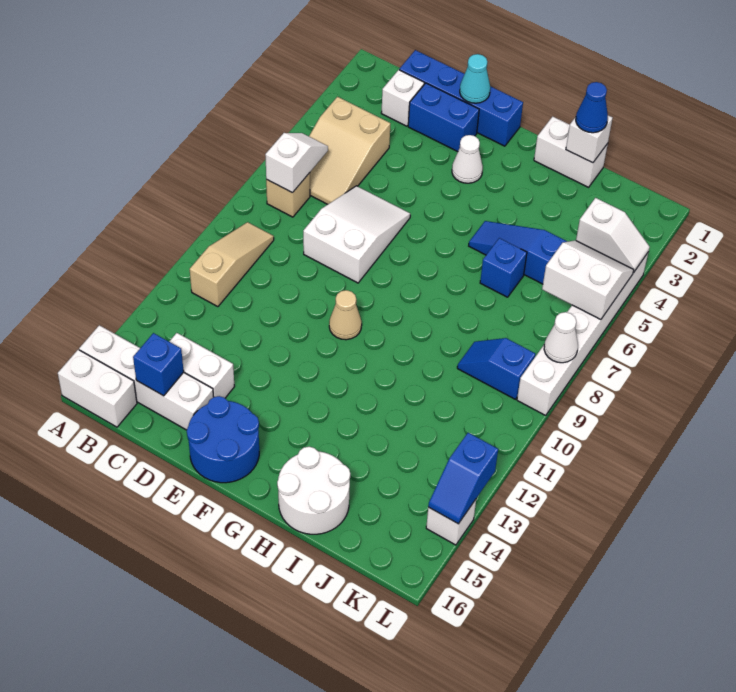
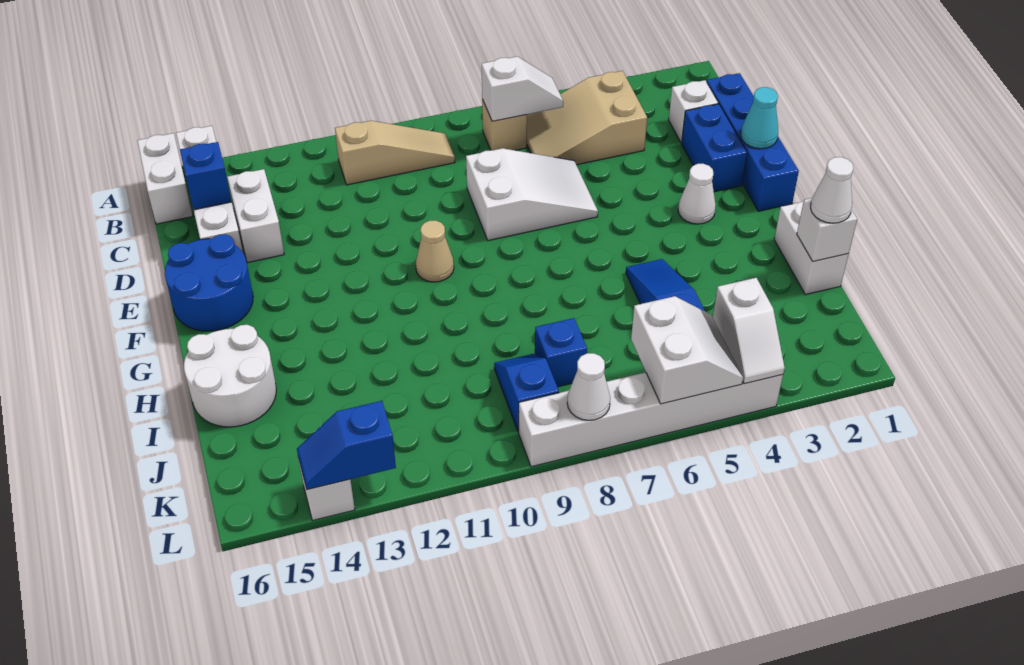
blue 1x1 cone [576,82,608,133] -> white 1x1 cone [811,157,853,223]
blue 1x1 brick [480,238,527,297] -> blue 1x1 brick moved to [535,318,587,387]

